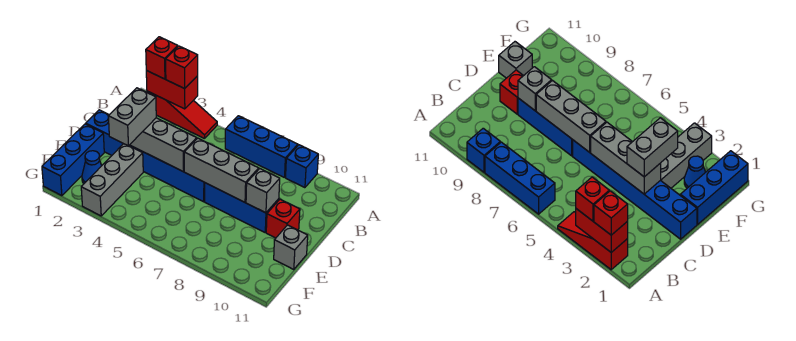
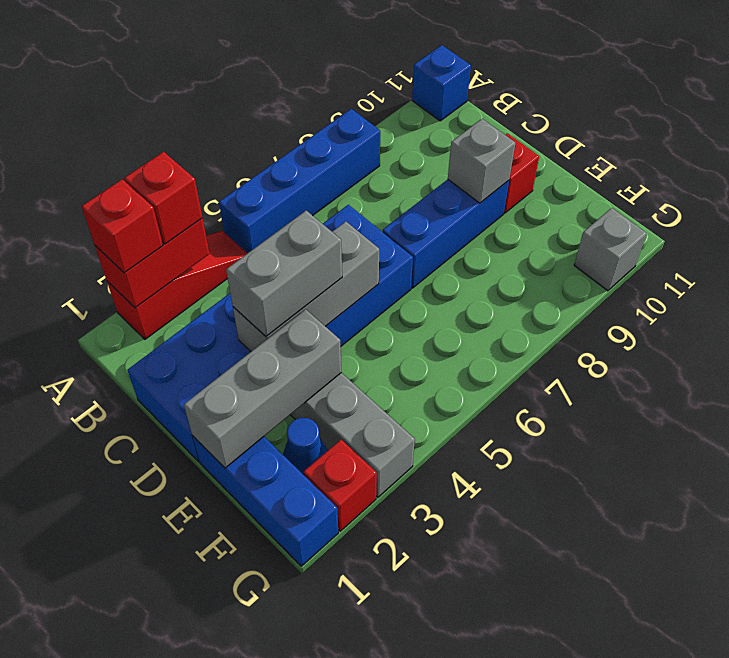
blue 1x3 brick [225,116,298,178] -> blue 1x4 brick [219,109,380,253]
blue 1x1 brick [286,145,318,188] -> blue 1x1 brick moved to [412,45,471,121]
blue 1x6 brick [86,110,205,202] -> blue 2x6 brick [127,205,413,462]
grey 1x2 brick [108,88,156,146] -> grey 1x2 brick turned to [226,211,342,336]
grey 1x3 brick [184,138,259,202] -> grey 1x3 brick moved to [184,309,341,468]
grey 1x1 brick [274,225,308,270] -> grey 1x1 brick moved to [574,208,647,291]
none -> red 1x1 brick [304,440,377,531]

